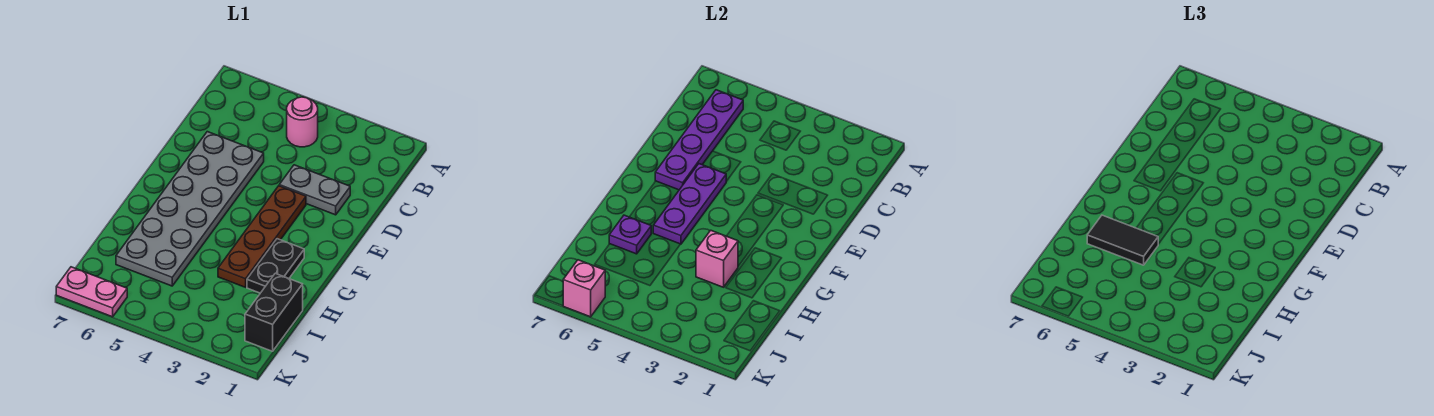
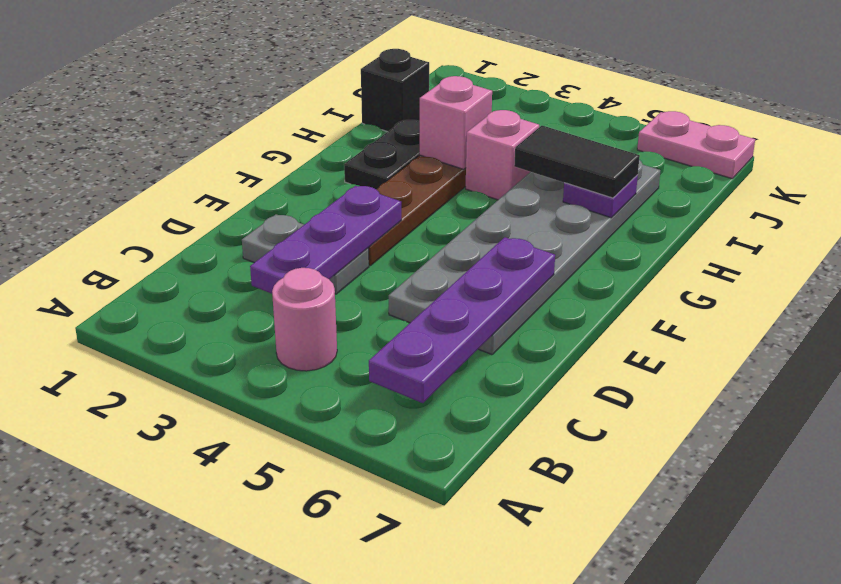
purple 1x3 plate [653,164,726,244] -> purple 1x3 plate moved to [250,186,401,294]
black 1x2 brick [245,273,303,351] -> black 1x1 brick [361,49,429,132]
pink 1x1 brick [563,260,605,317] -> pink 1x1 brick moved to [466,110,539,200]

